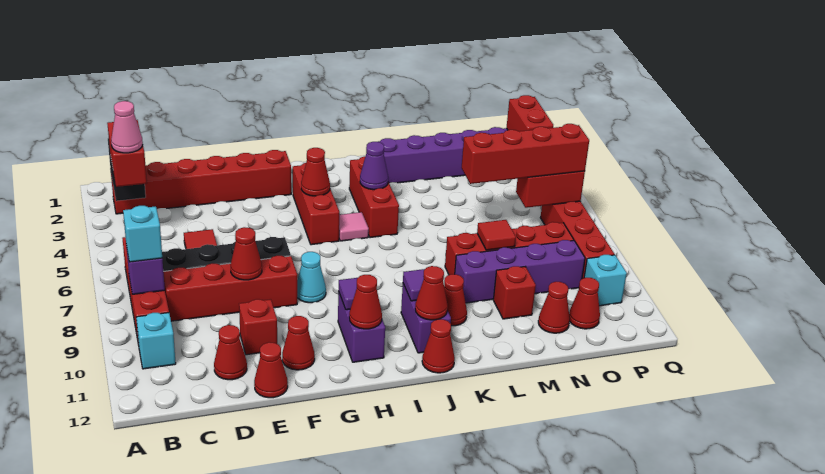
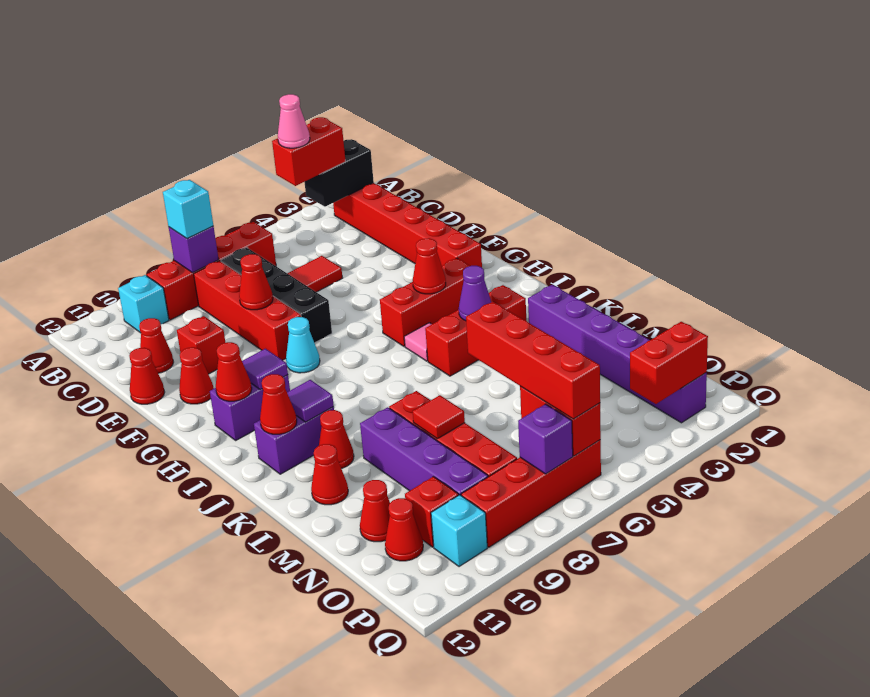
red 1x1 cone [422,319,455,373] -> red 1x1 cone moved to [311,444,348,505]
red 1x1 brick [493,266,536,319] -> red 1x1 brick moved to [405,477,459,547]
none -> purple 1x1 brick [518,404,573,474]

